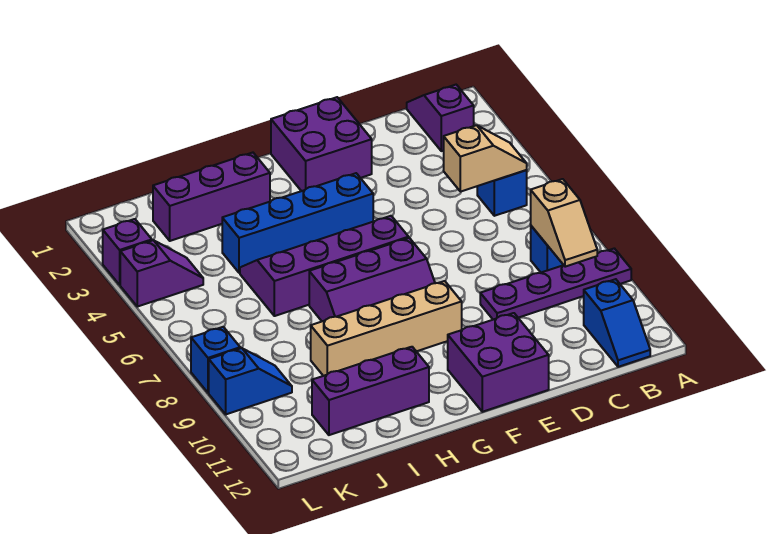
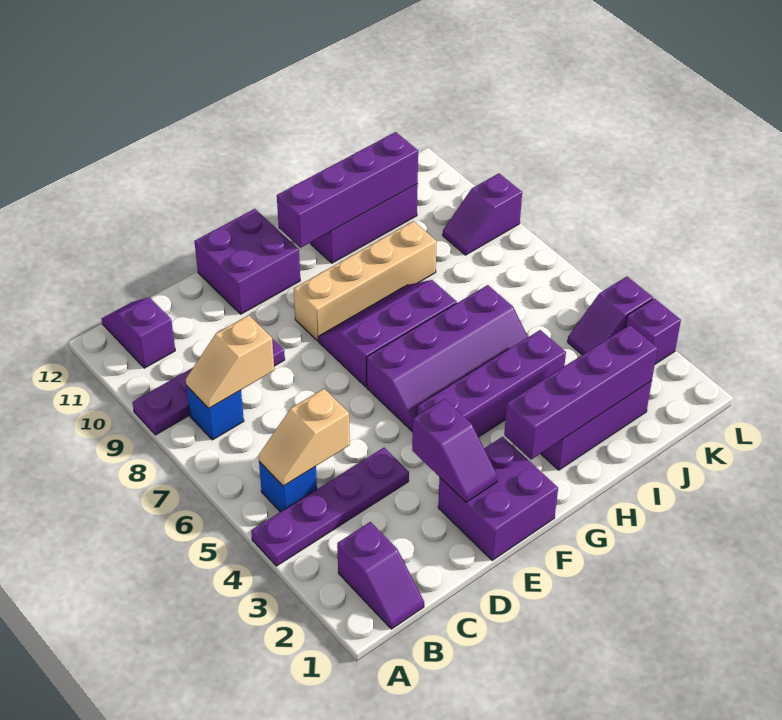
none -> purple 1x4 plate [251,448,409,566]
tan 1x2 slope [531,179,597,267] -> tan 1x2 slope turned to [186,315,274,408]
blue 1x2 slope [584,279,650,367] -> purple 1x2 slope [102,297,175,368]
none -> purple 1x2 slope [412,399,498,502]
blue 1x4 brick [222,173,373,273] -> purple 1x4 brick [418,330,566,437]
none -> purple 1x4 brick [504,325,658,459]
none -> purple 1x4 brick [277,132,418,248]
blue 1x2 slope [209,348,292,414] -> purple 1x2 slope [443,173,522,255]
blue 1x1 brick [191,327,240,393] -> none

